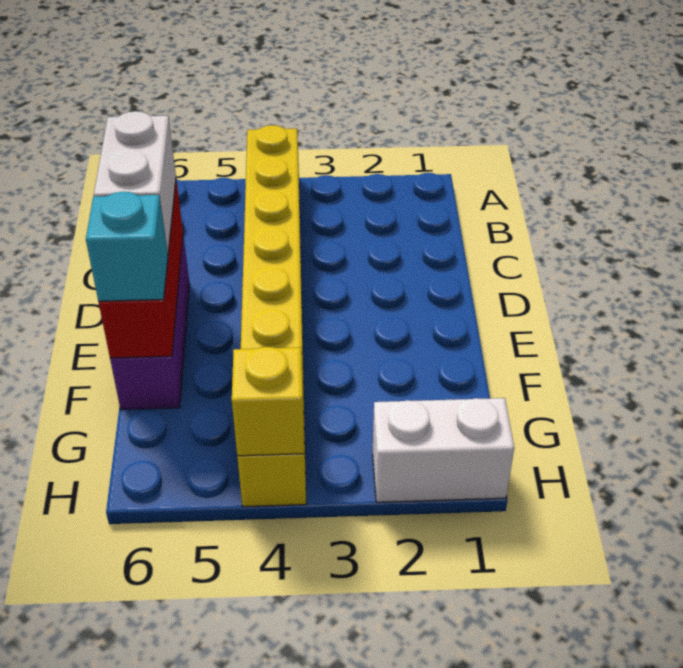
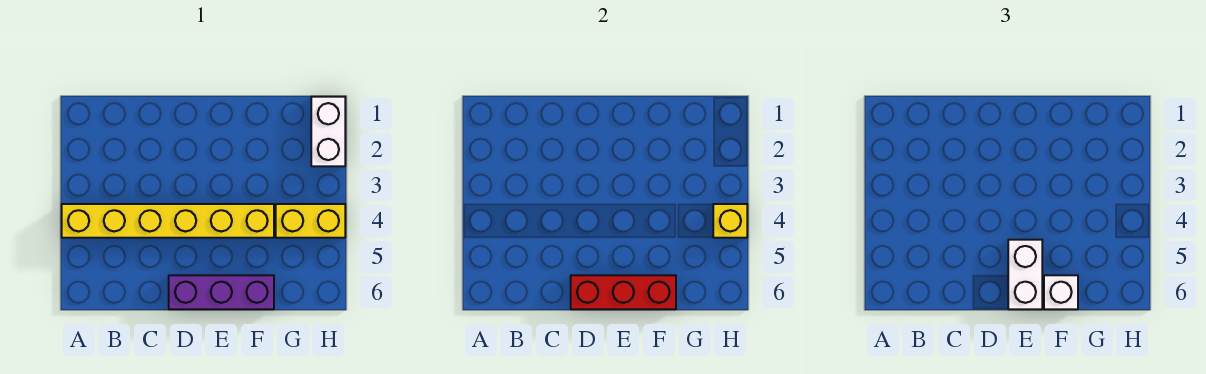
white 1x2 brick [94,111,176,253] -> white 1x2 brick turned to [1008,240,1042,309]
cyan 1x1 brick [86,192,168,301] -> white 1x1 brick [1044,275,1078,309]

